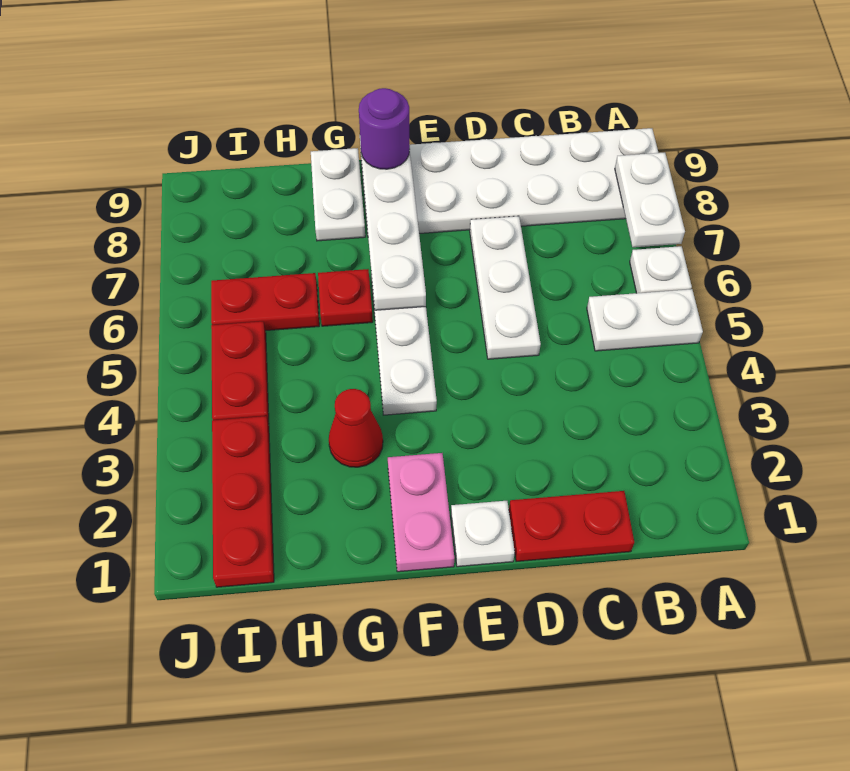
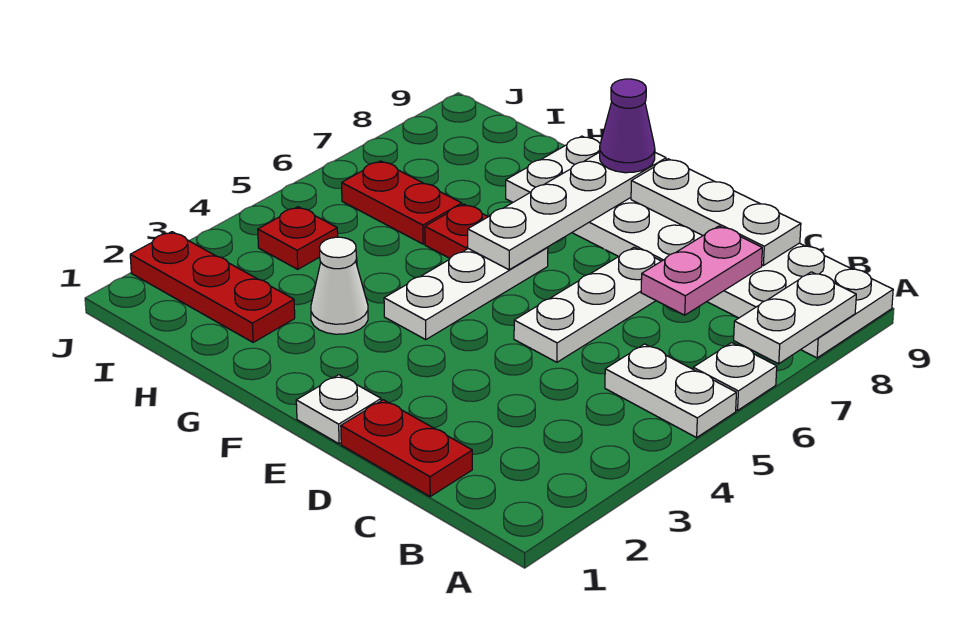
none -> white 1x3 plate [631,159,801,266]
pink 1x2 plate [388,453,454,572] -> pink 1x2 plate moved to [641,226,762,315]
purple 1x1 round brick [359,88,410,169] -> purple 1x1 cone [600,79,655,173]
red 1x1 cone [329,389,383,467] -> white 1x1 cone [311,237,368,334]
red 1x3 plate [212,416,274,587] -> red 1x3 plate turned to [130,232,295,342]
red 1x2 plate [211,321,269,424] -> red 1x1 plate [258,207,338,269]

